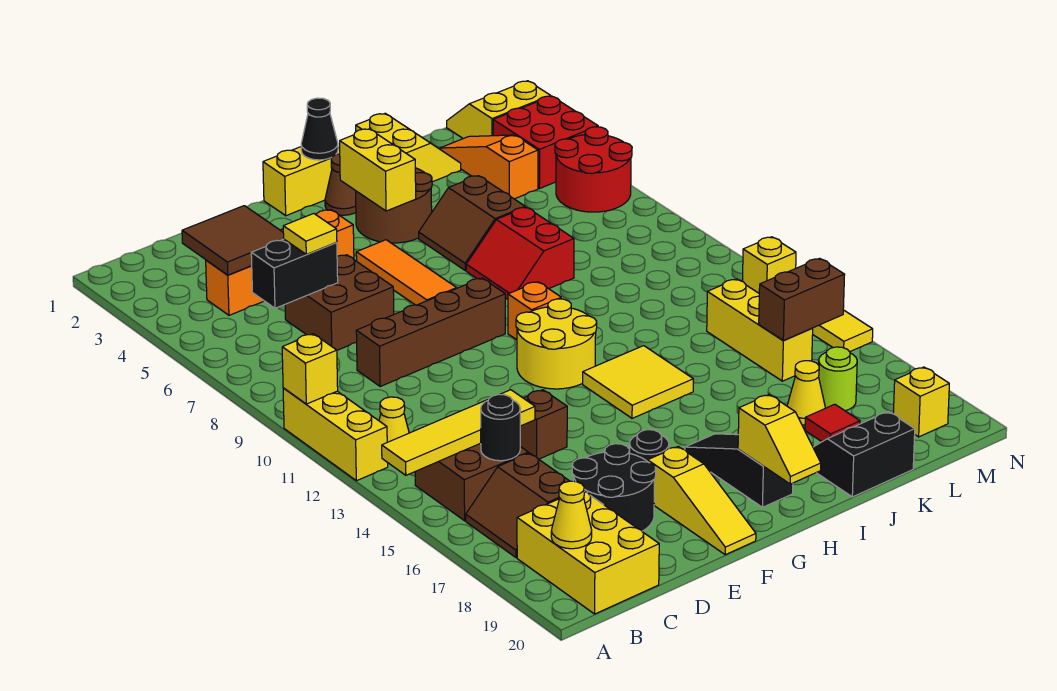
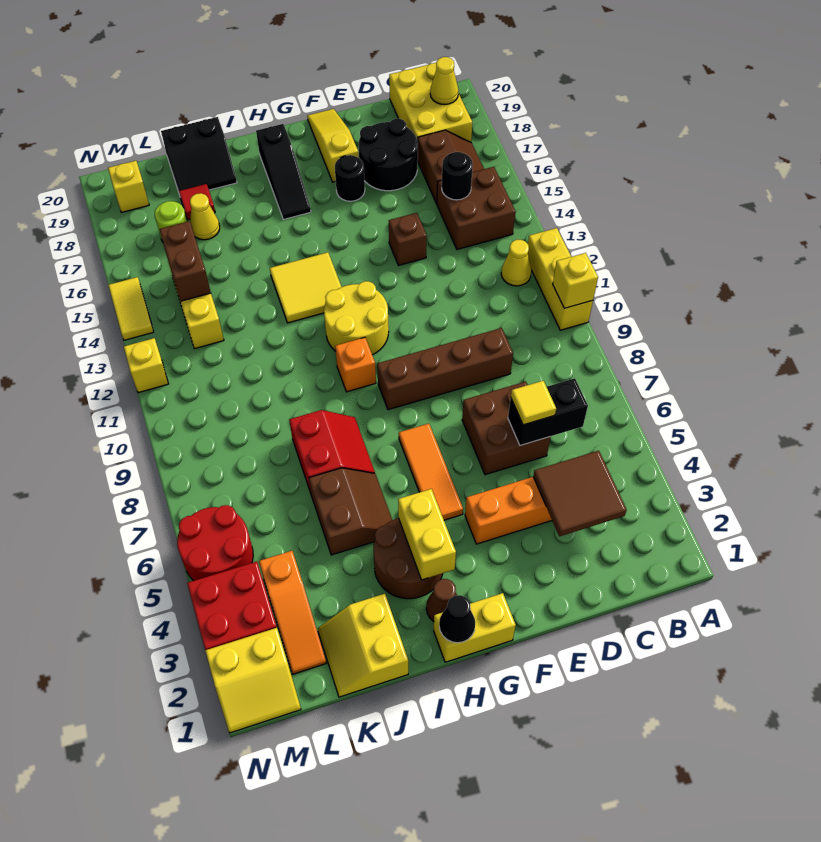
yellow 1x4 tile [382,390,535,475] -> none
yellow 1x2 slope [738,395,821,484] -> none
brown 1x2 brick [759,258,845,340] -> brown 1x2 brick turned to [159,221,211,301]

